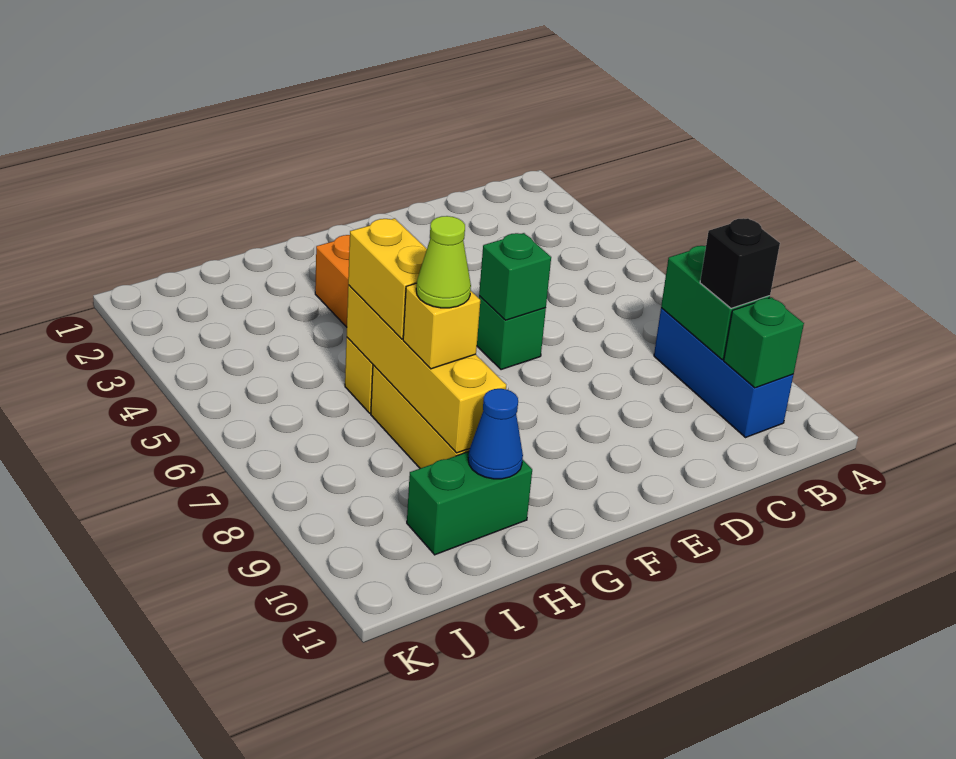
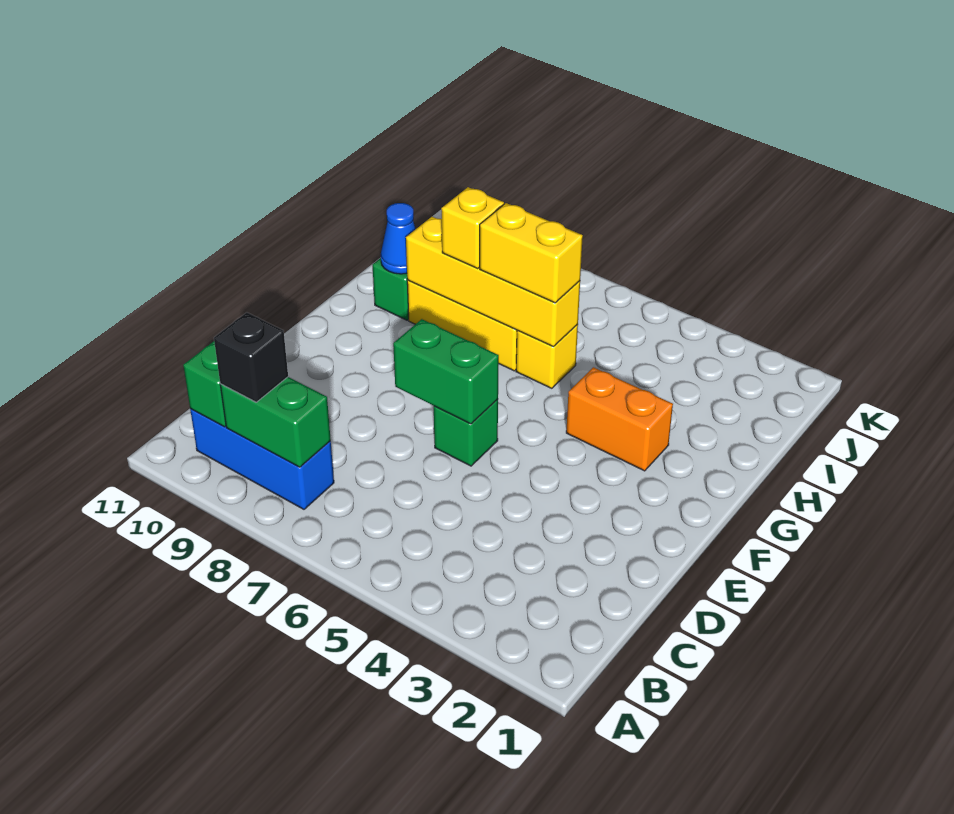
green 1x1 brick [479,233,551,320] -> green 1x2 brick [393,319,499,424]
lime 1x1 cone [416,216,471,308] -> none

